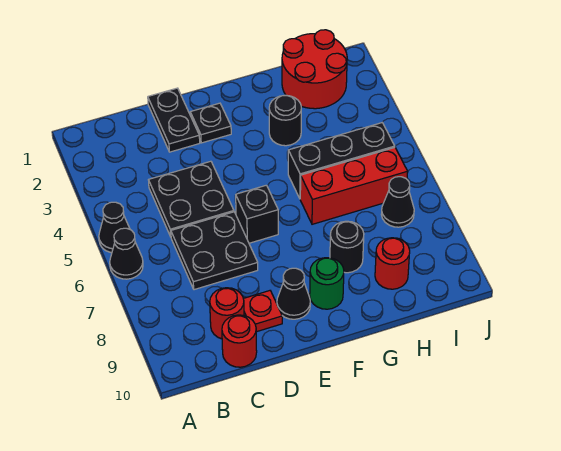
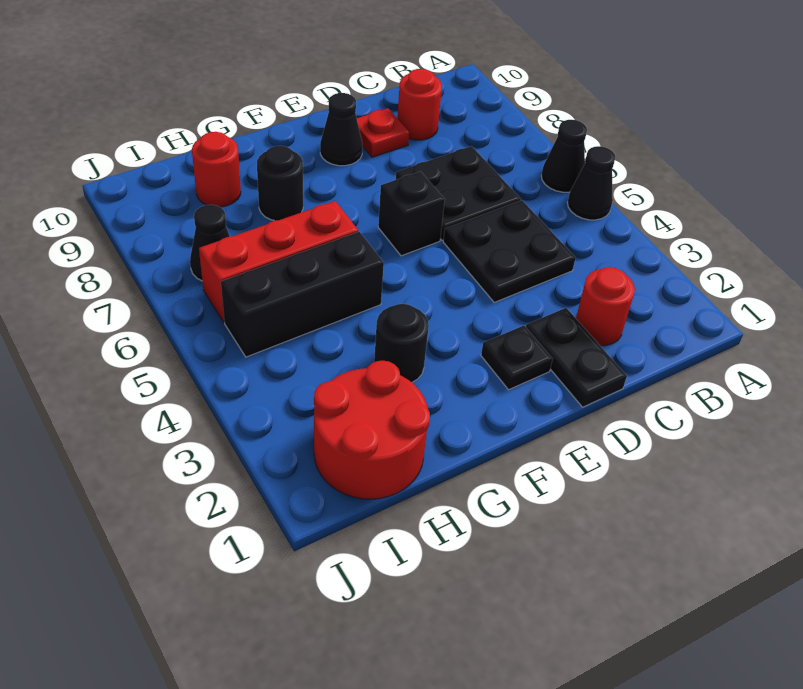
red 1x1 round brick [222,315,257,367] -> red 1x1 round brick moved to [576,267,635,346]
green 1x1 round brick [310,258,344,309] -> none

